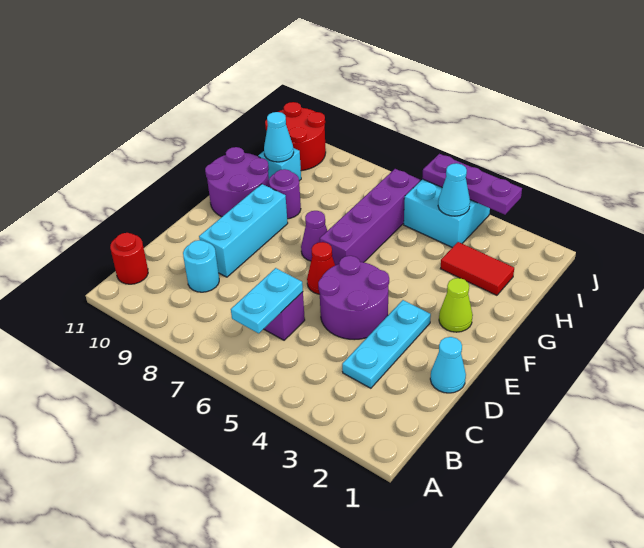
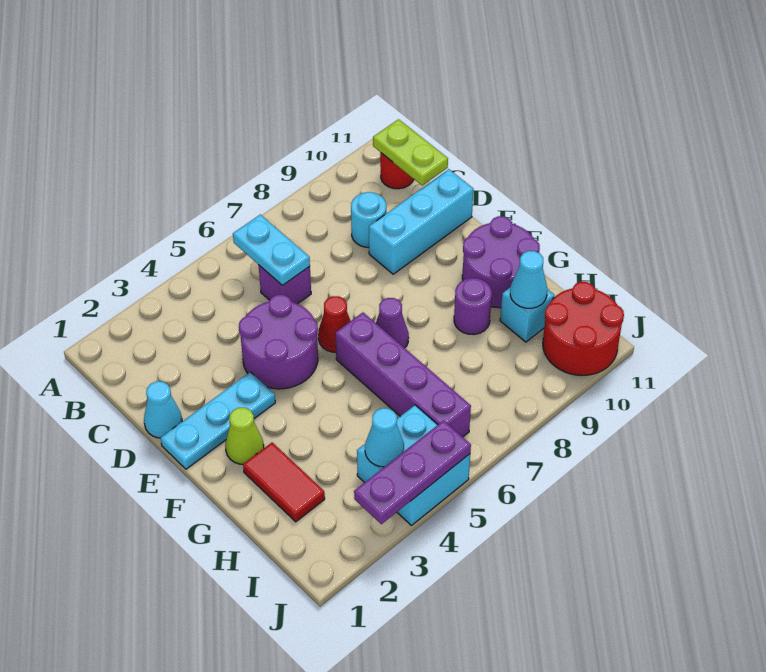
none -> lime 1x2 plate [373,119,448,186]
cyan 1x3 plate [342,300,431,388] -> cyan 1x3 plate turned to [161,372,275,469]
cyan 1x3 brick [199,184,288,277] -> cyan 1x3 brick turned to [369,169,473,274]
red 1x2 tile [440,242,514,295] -> red 1x2 tile turned to [243,443,325,522]

